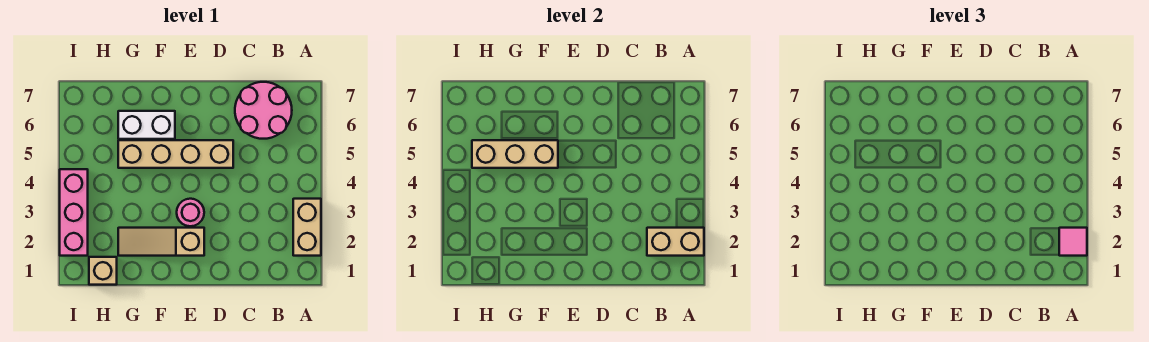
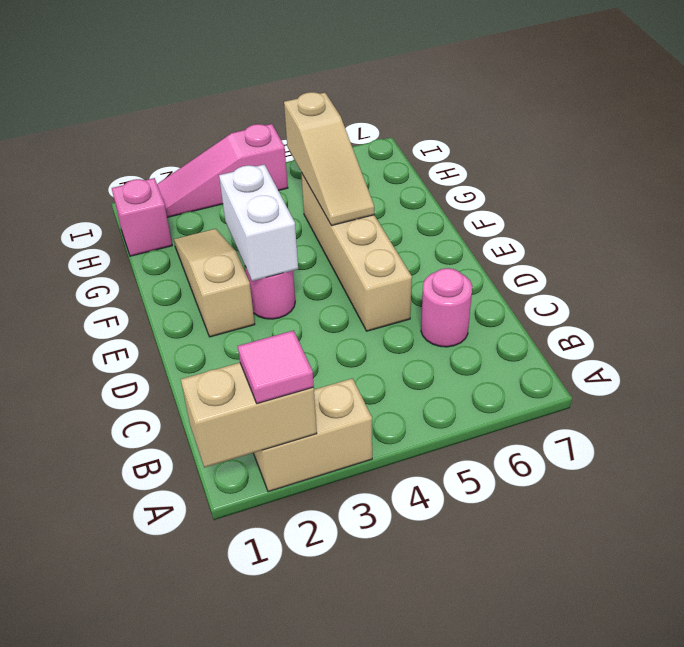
tan 1x2 brick [647,228,704,256] -> tan 1x2 brick turned to [181,363,317,468]
pink 2x2 round brick [235,82,292,139] -> pink 1x1 round brick [421,268,472,347]
tan 1x3 brick [472,140,558,168] -> tan 1x3 slope [284,92,374,226]
white 1x2 brick [118,111,175,139] -> white 1x2 brick moved to [219,164,298,281]
tan 1x1 brick [89,257,117,285] -> pink 1x1 brick [112,178,172,256]
pink 1x3 brick [60,169,88,256] -> pink 1x3 slope [157,124,288,217]

